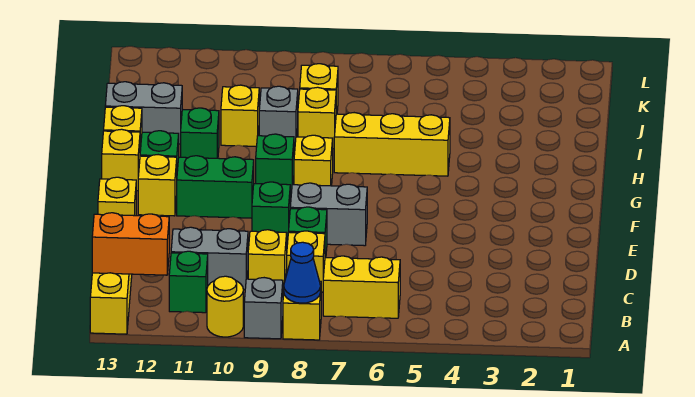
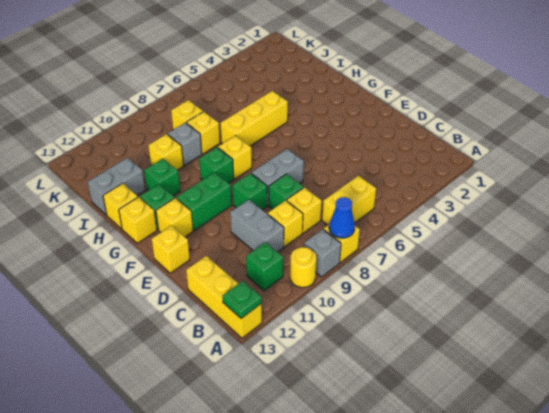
none -> green 1x1 plate [222,281,261,318]
orange 1x2 brick [92,213,169,275] -> none
grey 1x2 brick [171,227,248,290] -> grey 1x2 brick turned to [230,200,284,252]

